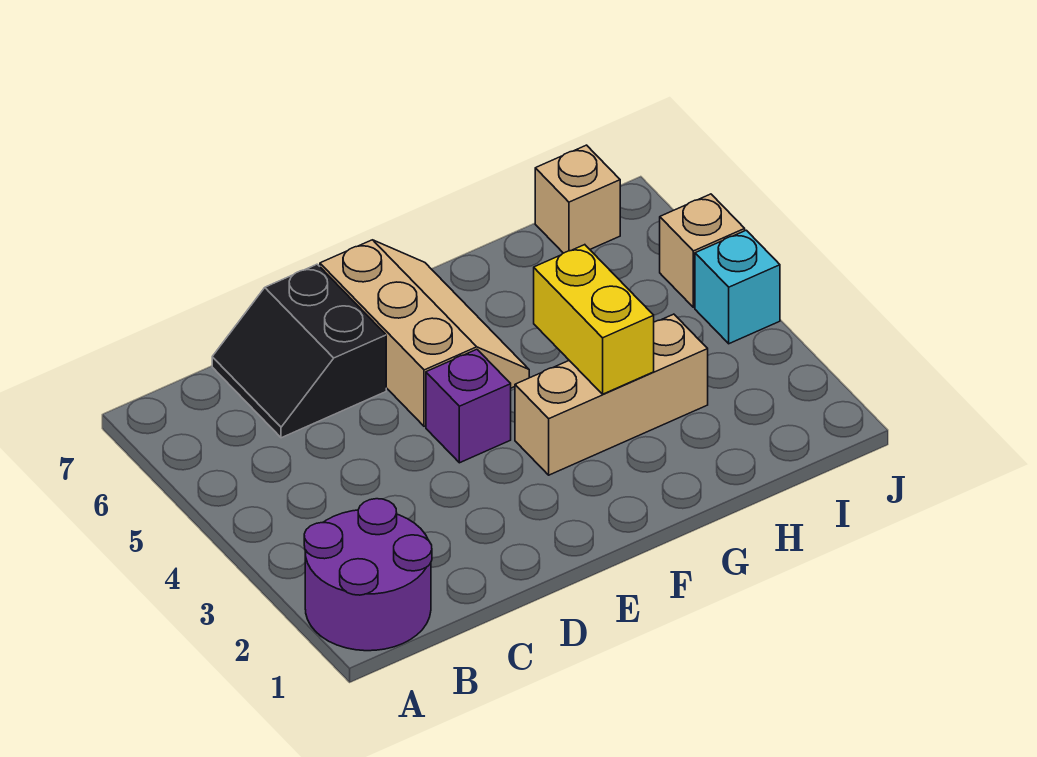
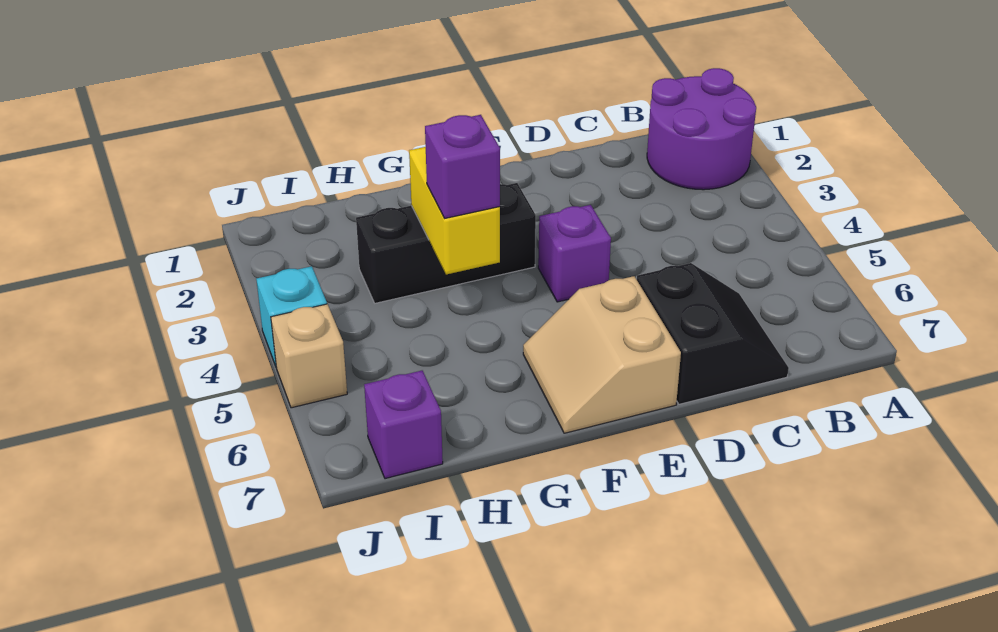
tan 2x3 slope [320,240,529,426] -> tan 2x2 slope [523,276,681,433]
tan 1x3 brick [515,314,708,475] -> black 1x3 brick [356,183,536,303]
none -> purple 1x1 brick [425,115,500,219]
tan 1x1 brick [535,145,620,253] -> purple 1x1 brick [364,371,443,479]

